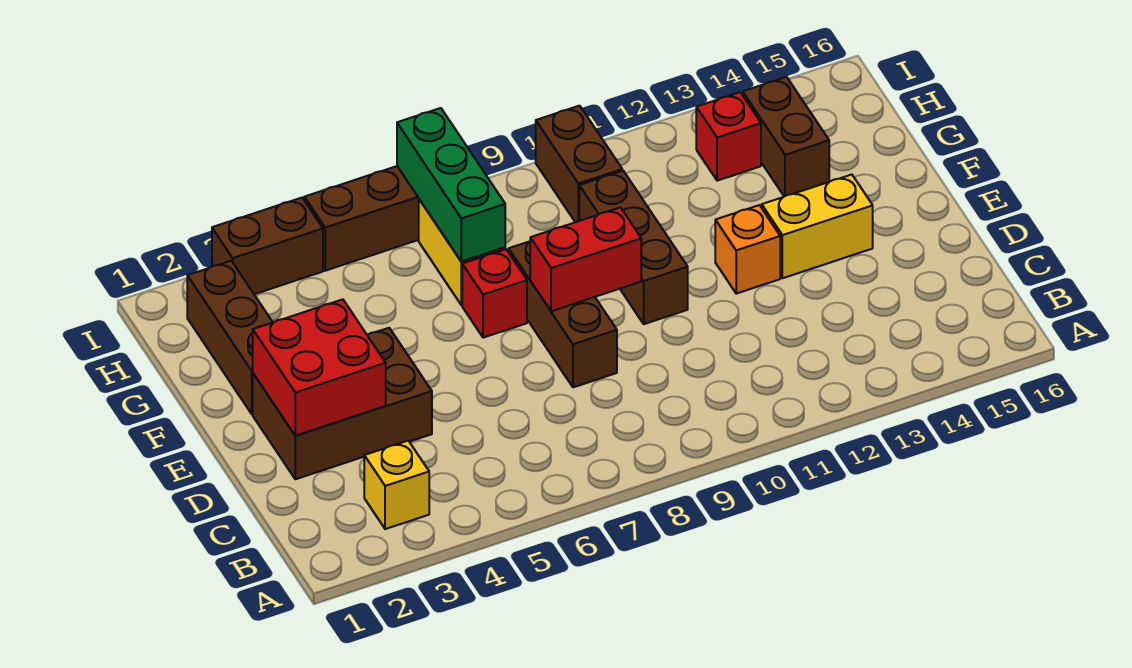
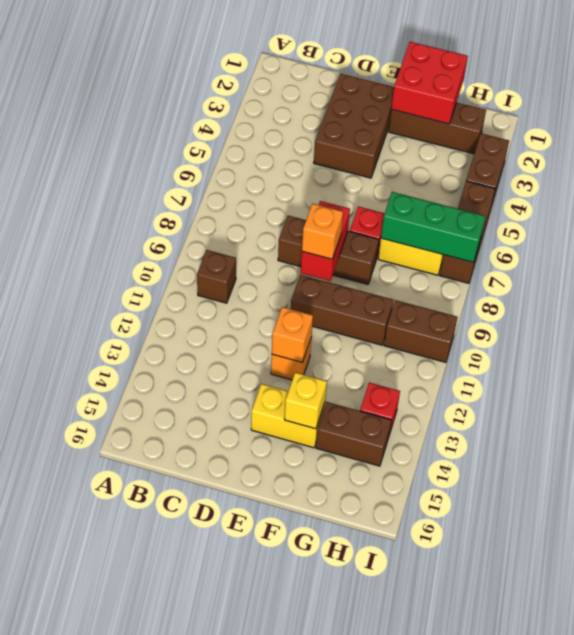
yellow 1x1 brick [364,441,429,529] -> yellow 1x1 brick moved to [284,372,327,429]
none -> brown 1x1 brick [197,250,236,303]
red 2x2 brick [253,299,386,436] -> red 2x2 brick moved to [391,42,468,124]
none -> orange 1x1 brick [302,204,343,259]
none -> orange 1x1 brick [272,307,313,363]
yellow 1x2 brick [762,175,873,278] -> yellow 1x2 brick turned to [251,384,325,448]

